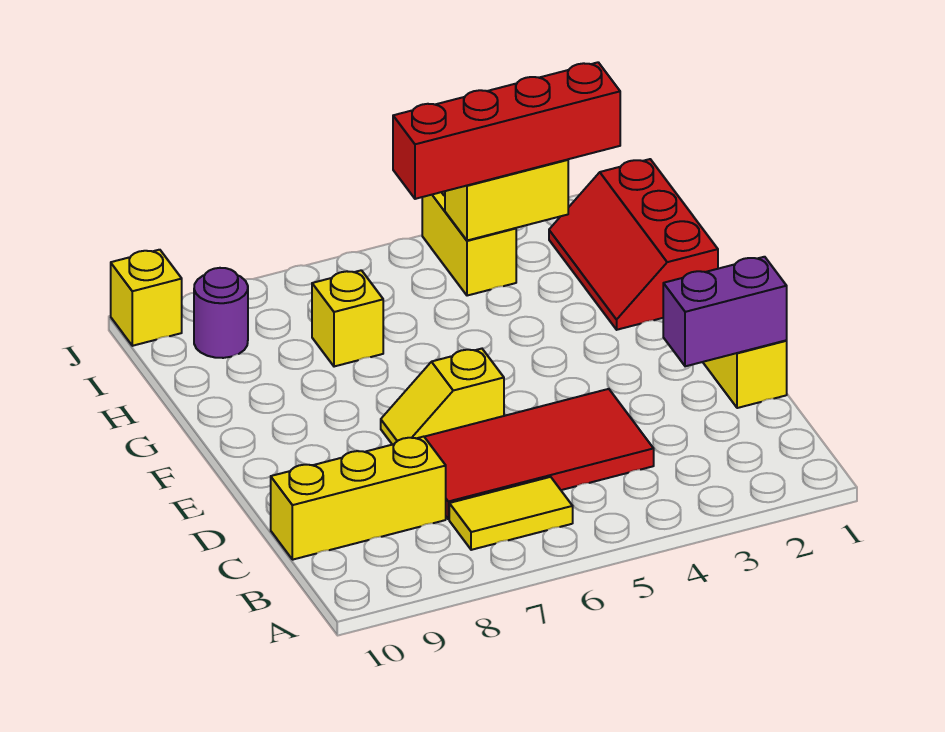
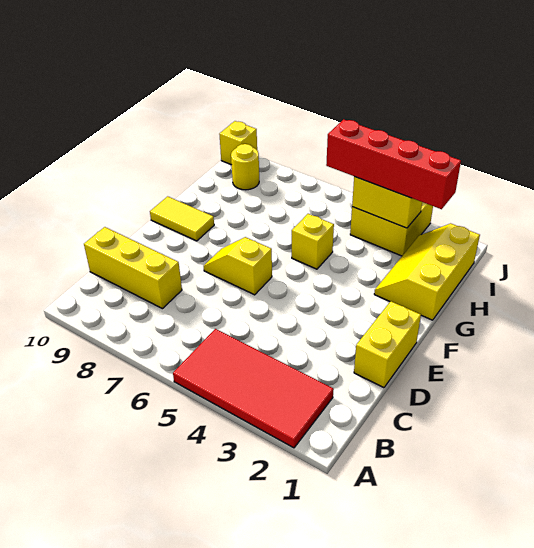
yellow 1x2 tile [449,477,573,550] -> yellow 1x2 tile moved to [150,196,214,241]
red 2x4 tile [425,389,654,519] -> red 2x4 tile moved to [173,329,334,448]
purple 1x2 brick [663,257,787,366] -> none
red 2x3 slope [549,159,718,330] -> yellow 2x3 slope [374,224,480,320]
yellow 1x1 brick [312,270,383,367] -> yellow 1x1 brick moved to [292,214,334,269]
yellow 1x2 brick [422,191,516,296] -> yellow 2x2 brick [350,202,433,256]
purple 1x1 round brick [194,268,248,358] -> yellow 1x1 round brick [231,144,259,190]

